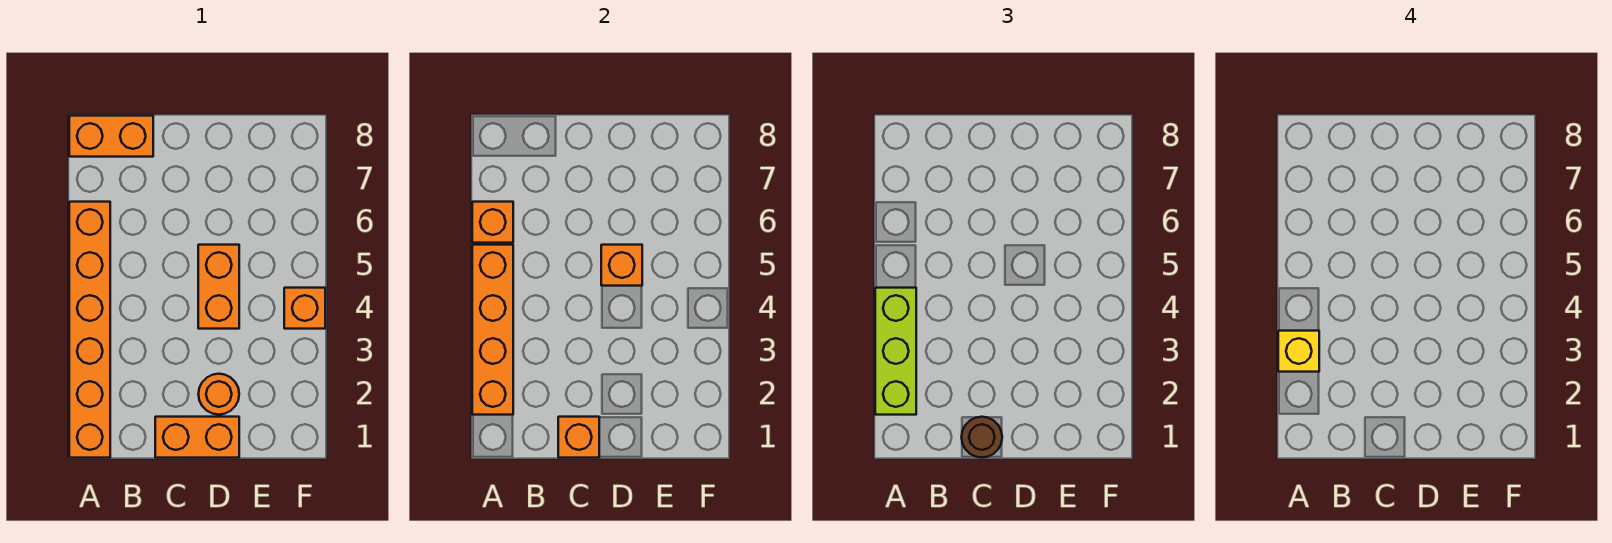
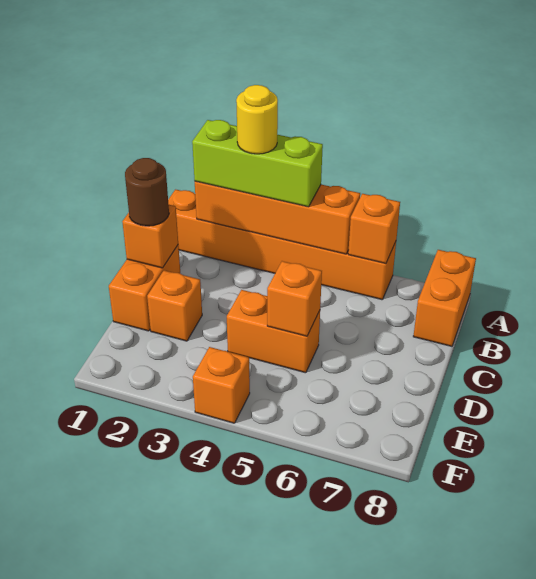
yellow 1x1 brick [1278,331,1319,372] -> yellow 1x1 round brick [236,85,278,154]
orange 1x1 round brick [198,374,239,415] -> orange 1x1 brick [147,270,202,341]

